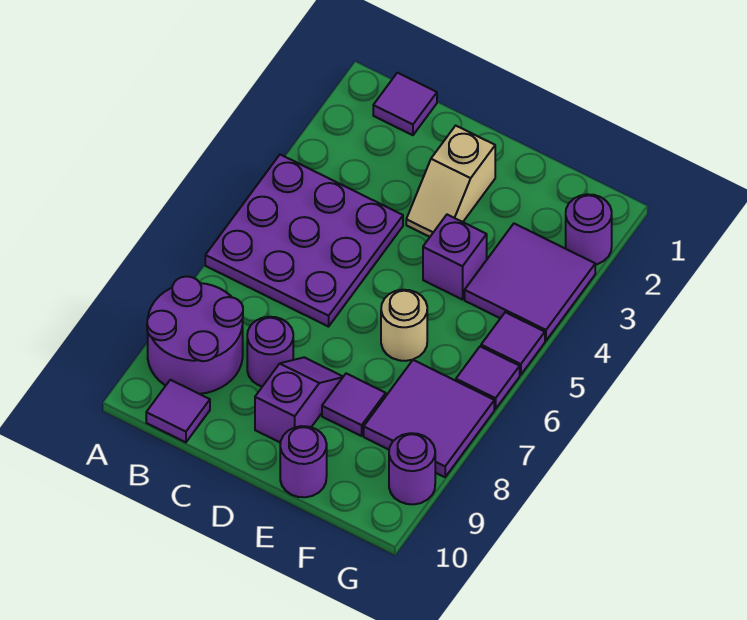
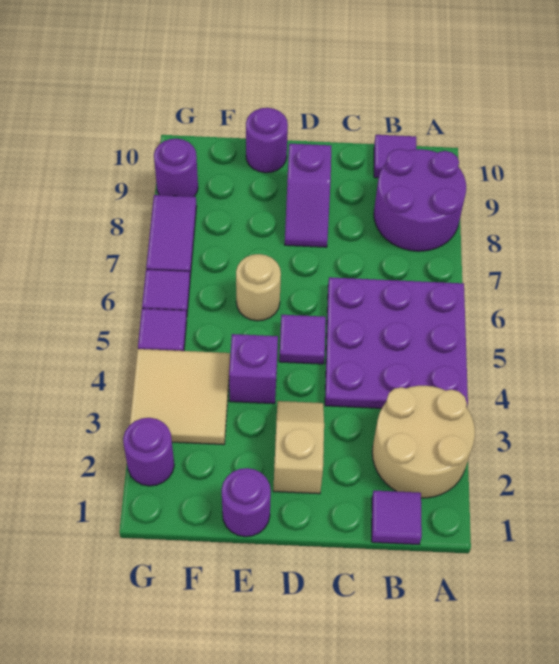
none -> tan 2x2 round brick [372,386,475,498]
purple 1x1 round brick [247,317,293,386] -> purple 1x1 round brick moved to [222,468,271,537]
purple 1x1 tile [322,374,386,436] -> purple 1x1 tile moved to [279,315,326,364]
purple 2x2 tile [465,224,595,341] -> tan 2x2 tile [130,349,230,445]
purple 2x2 tile [364,360,494,477] -> purple 1x2 tile [146,195,197,277]

